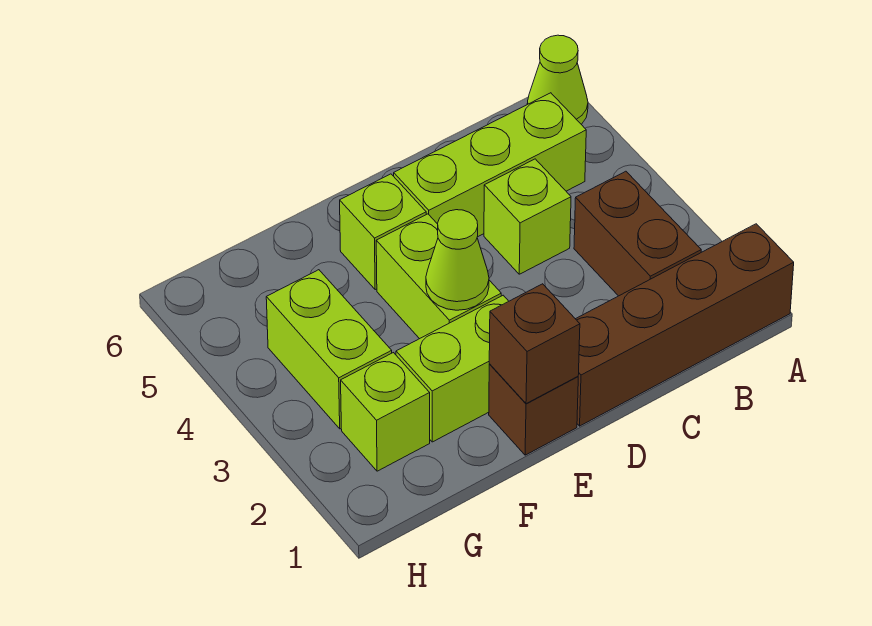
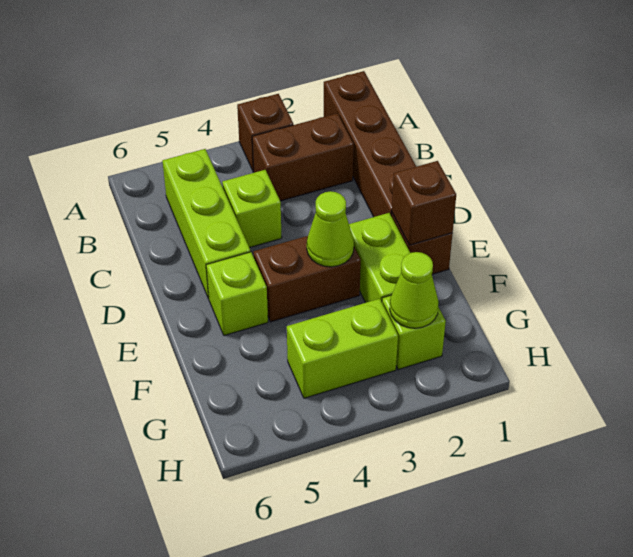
none -> brown 1x1 brick [237,94,293,172]
lime 1x1 cone [527,35,588,124] -> lime 1x1 cone moved to [390,252,439,328]
lime 1x2 brick [376,214,501,339] -> brown 1x2 brick [253,236,361,322]

